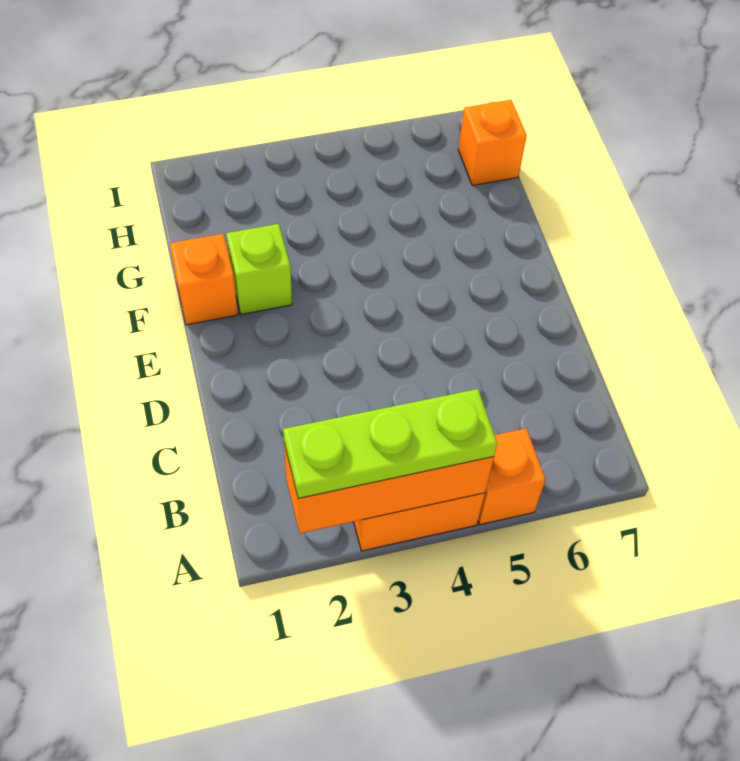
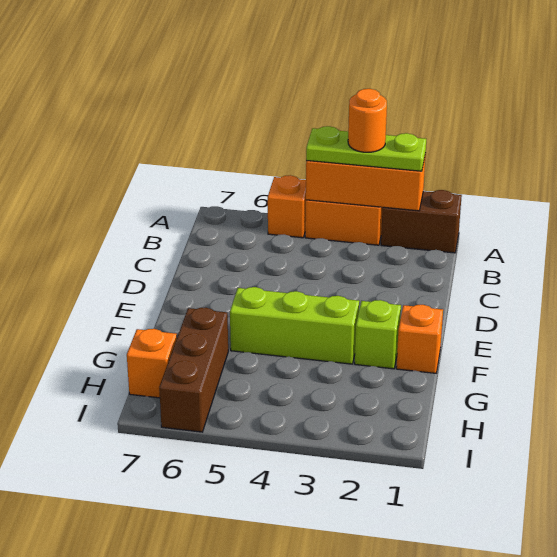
none -> brown 1x2 brick [381,190,462,253]
none -> orange 1x1 round brick [348,89,387,152]
none -> lime 1x3 brick [230,287,359,364]
none -> brown 1x3 brick [159,308,228,432]

